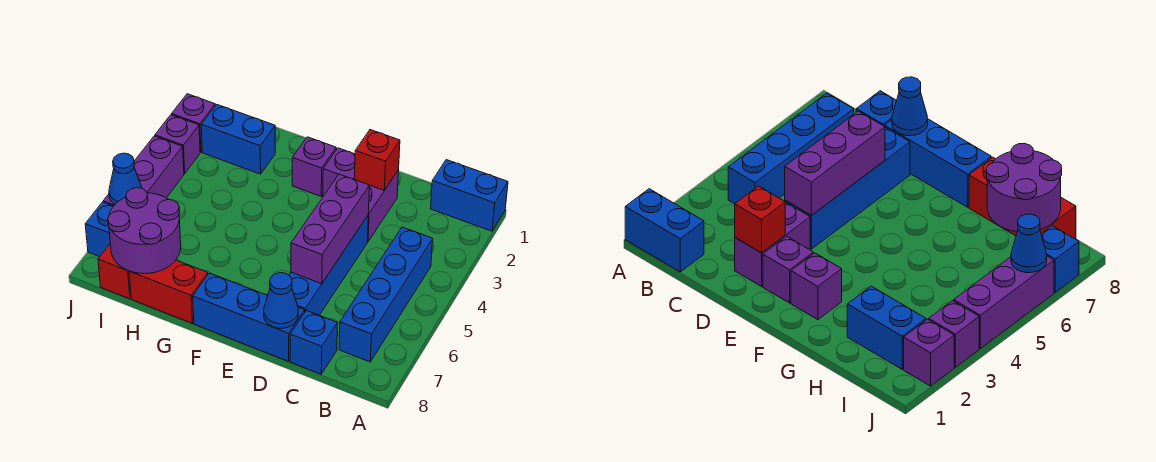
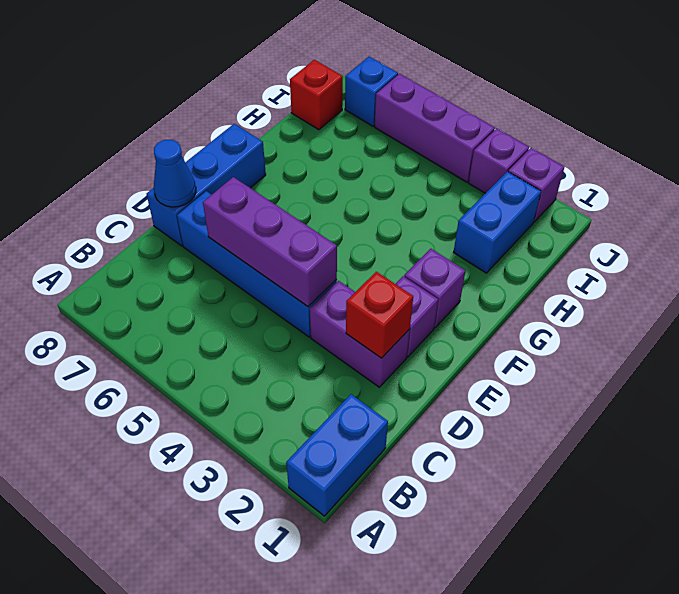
blue 1x4 brick [339,227,433,362] -> none
blue 1x1 brick [290,310,338,374] -> none
red 1x2 brick [129,260,208,324] -> none
purple 2x2 round brick [108,188,181,274] -> none
blue 1x1 cone [109,153,142,204] -> none

